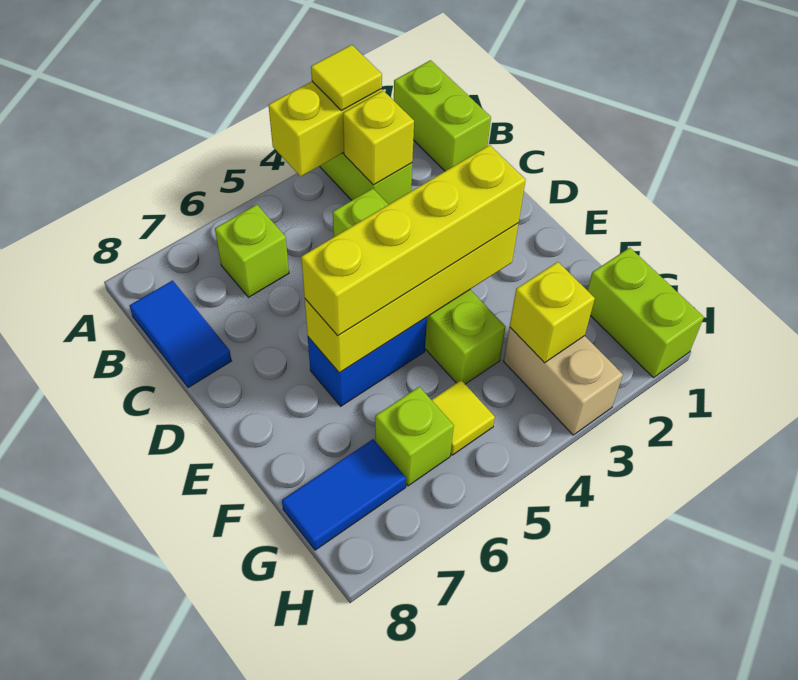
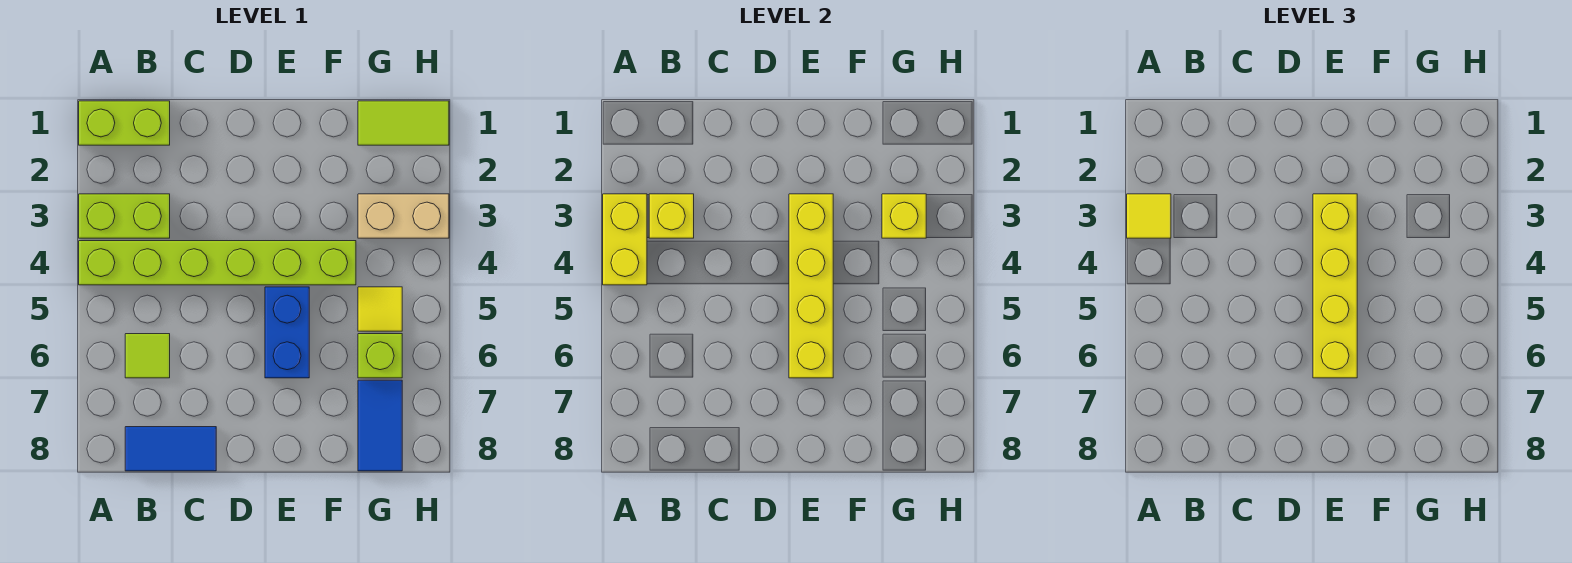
lime 1x1 brick [215,205,289,297] -> lime 1x1 tile [125,334,170,378]
lime 1x4 brick [333,188,505,384] -> lime 1x6 brick [79,241,356,285]
lime 1x2 brick [587,248,704,378] -> lime 1x2 tile [358,101,449,145]

